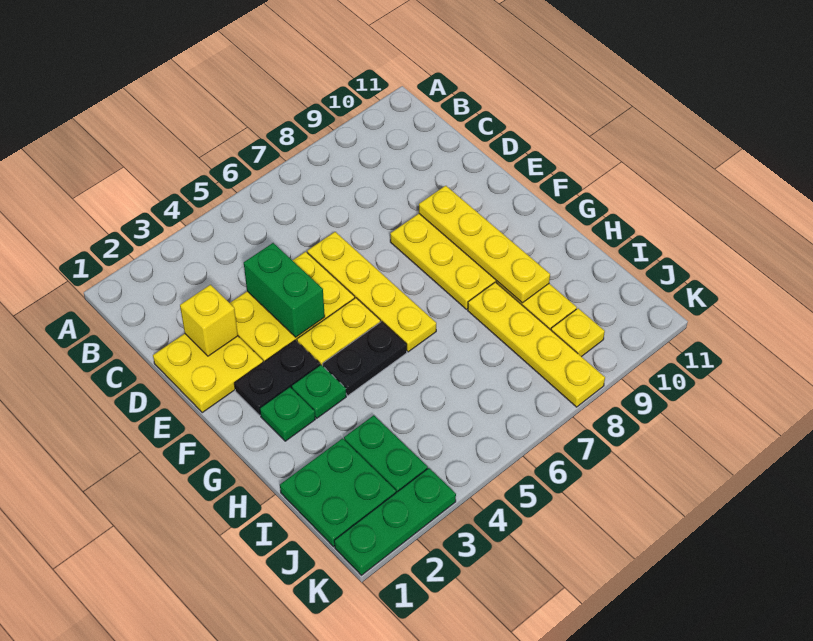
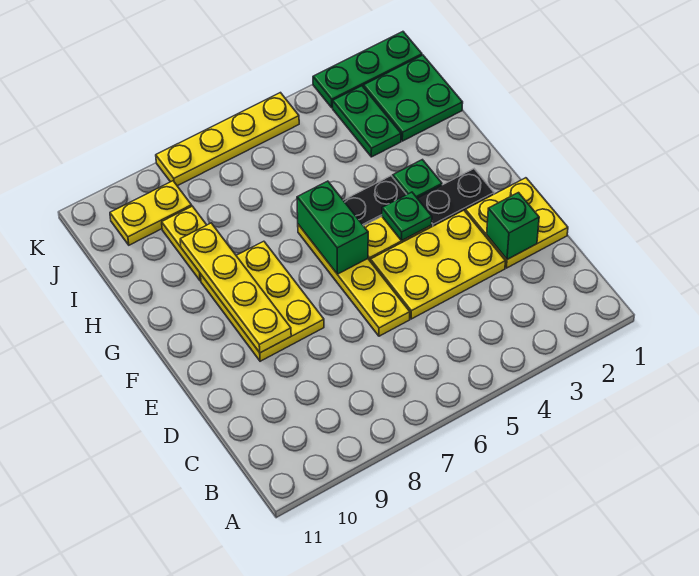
yellow 1x1 brick [180,285,238,356] -> green 1x1 brick [487,193,539,259]
green 1x2 brick [244,243,325,337] -> green 1x2 brick moved to [297,181,368,274]
green 1x1 plate [260,387,315,441] -> green 1x1 plate moved to [382,192,432,241]
yellow 1x4 plate [468,282,605,407] -> yellow 1x4 plate turned to [156,93,299,186]
yellow 1x1 plate [551,308,605,357] -> yellow 1x2 plate [110,181,192,245]

